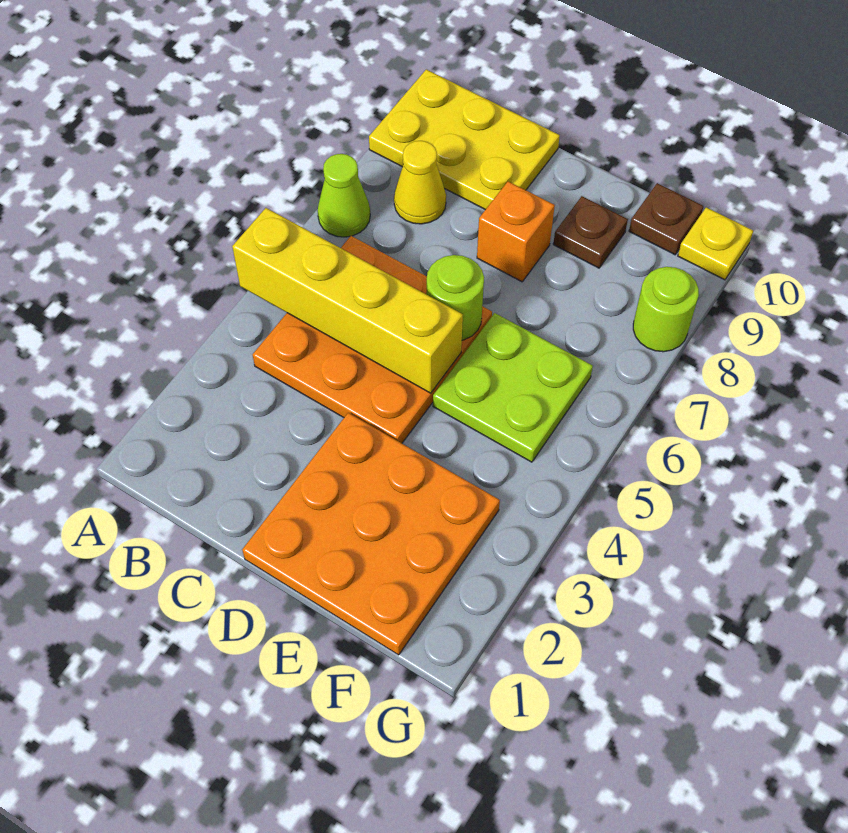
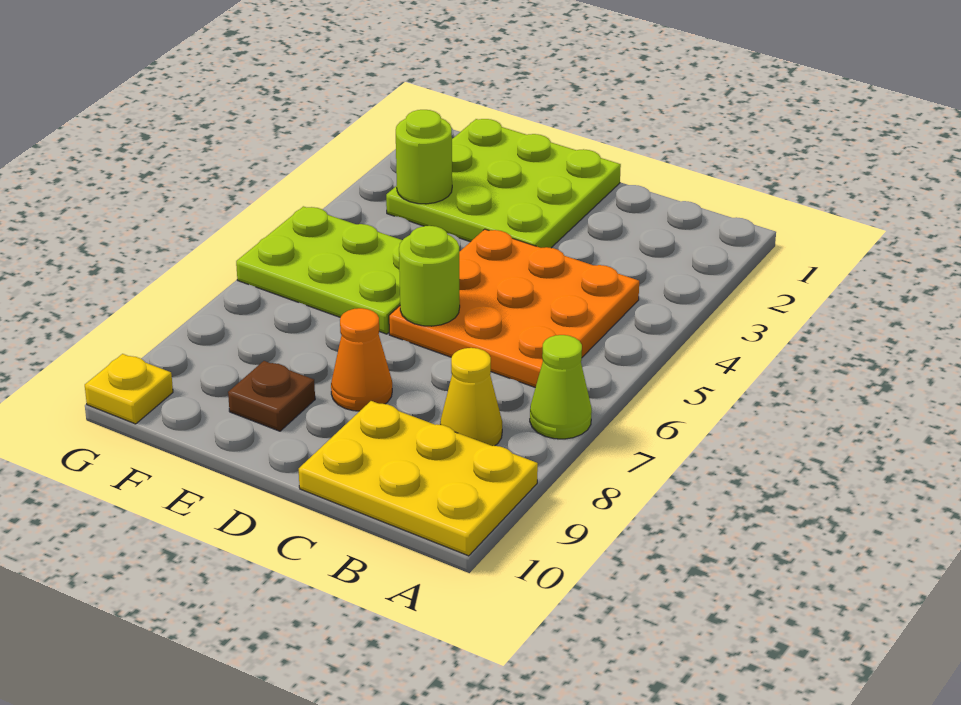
yellow 1x4 brick [232,208,463,393] -> none
orange 3x3 plate [242,413,500,655] -> lime 3x3 plate [386,119,621,248]
orange 1x1 brick [477,181,555,282] -> orange 1x1 cone [331,308,392,411]
lime 2x2 plate [433,313,593,462] -> lime 2x3 plate [236,206,402,334]
brown 1x1 plate [629,183,703,255] -> none
lime 1x1 round brick [633,267,699,352] -> lime 1x1 round brick moved to [396,110,452,204]

